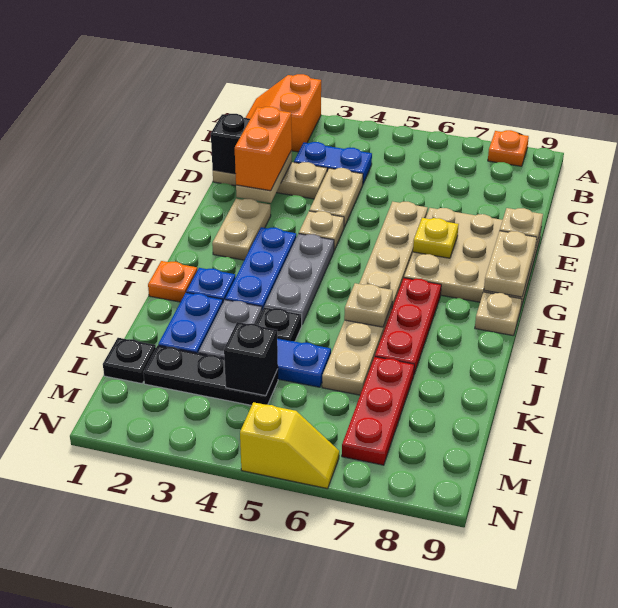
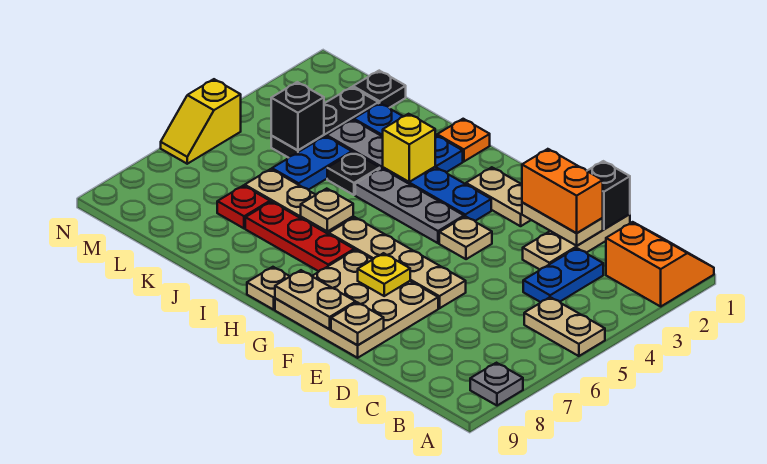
orange 1x1 plate [488,130,529,166] -> grey 1x1 plate [470,363,523,406]
tan 1x2 plate [309,168,363,227] -> tan 1x2 plate moved to [524,297,605,356]
none -> yellow 1x1 brick [383,114,435,182]
red 1x3 plate [342,357,414,465] -> red 1x1 plate [217,186,270,228]

